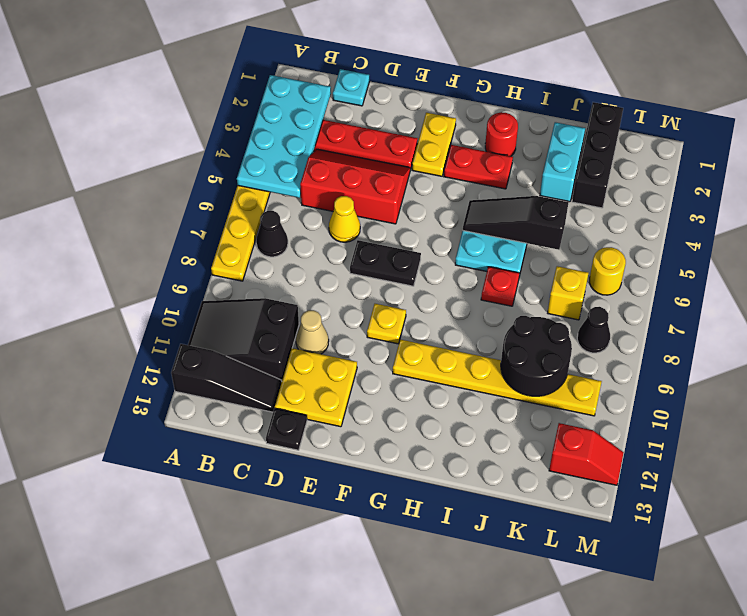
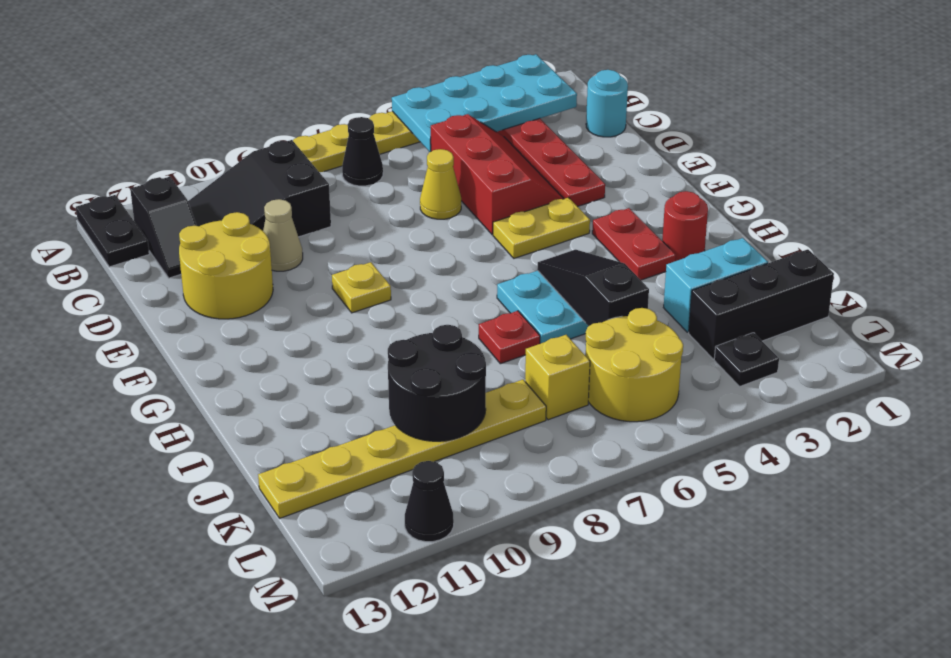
black 2x3 slope [188,298,299,380] -> black 2x3 slope turned to [188,140,331,237]
black 1x3 slope [171,344,282,412] -> black 1x2 slope [130,177,196,278]
cyan 1x1 plate [333,69,369,106] -> cyan 1x1 round brick [586,70,628,137]
yellow 2x2 plate [275,348,357,427] -> yellow 2x2 round brick [179,212,273,319]
black 1x1 plate [266,408,307,450] -> black 1x1 plate moved to [714,333,779,386]
black 1x2 plate [350,240,421,286] -> black 1x2 plate moved to [76,195,149,267]
yellow 1x2 plate [412,113,456,176] -> yellow 1x2 plate moved to [493,198,590,258]
yellow 1x6 plate [393,339,602,416] -> yellow 1x6 plate turned to [258,380,546,518]
yellow 1x1 round brick [589,247,626,295] -> yellow 2x2 round brick [586,308,683,422]
black 1x1 cone [577,307,610,353] -> black 1x1 cone moved to [405,461,454,542]
red 1x2 slope [549,423,624,485] -> none

